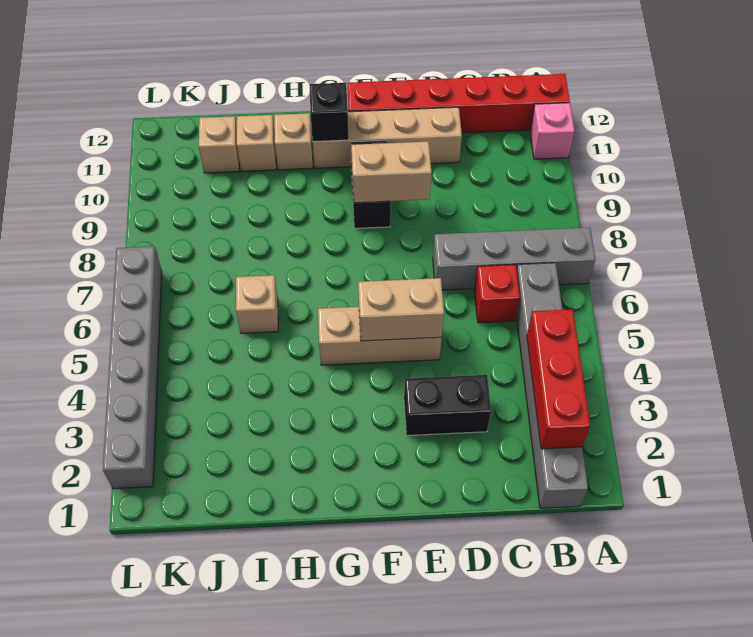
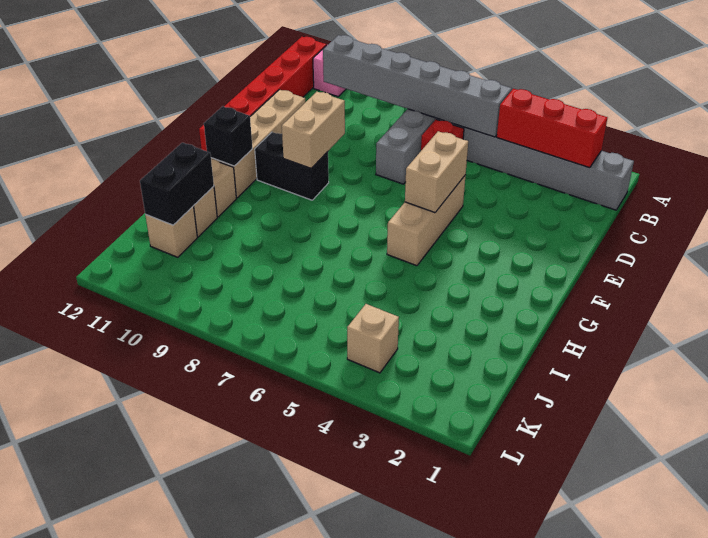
black 1x2 brick [404,375,491,436] -> black 1x2 brick moved to [140,143,214,225]
tan 1x1 brick [236,275,278,333] -> tan 1x1 brick moved to [347,304,399,373]
grey 1x6 brick [103,246,162,489] -> grey 1x6 brick moved to [323,35,512,137]

